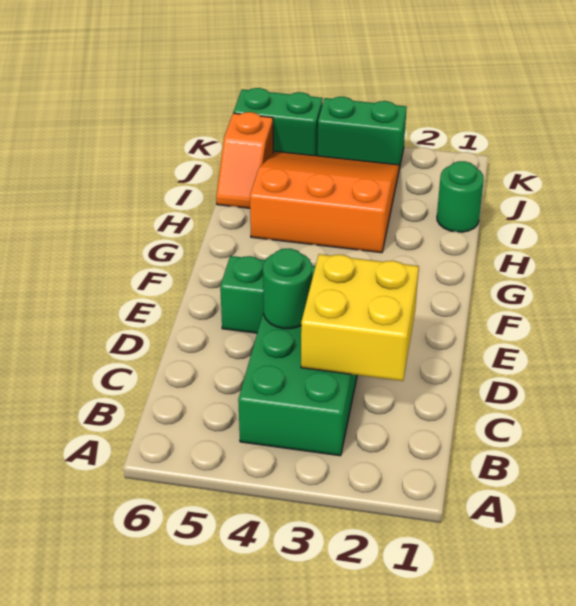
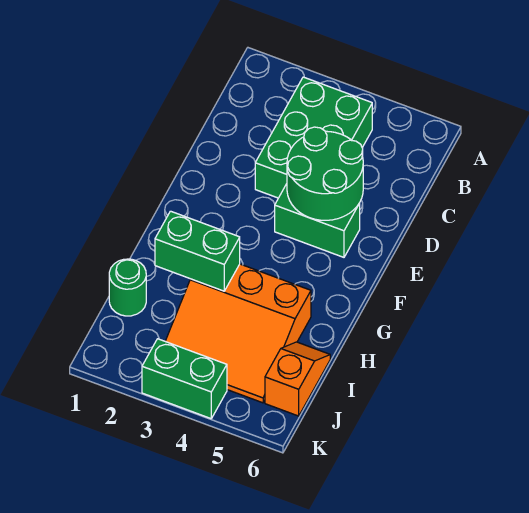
yellow 2x2 brick [301,254,419,381] -> none
green 1x1 round brick [263,248,312,329] -> green 2x2 round brick [287,127,363,220]
green 1x2 brick [233,88,323,156] -> green 1x2 brick moved to [155,211,240,291]

